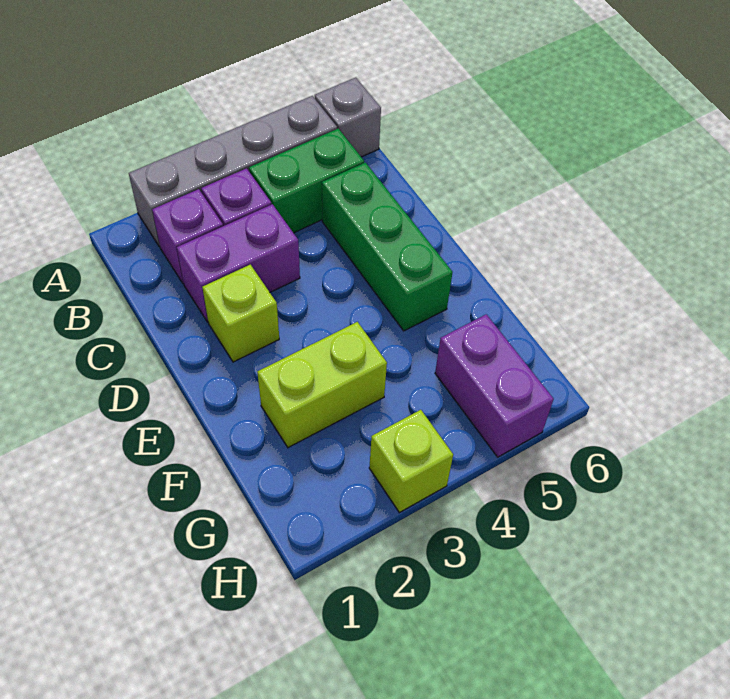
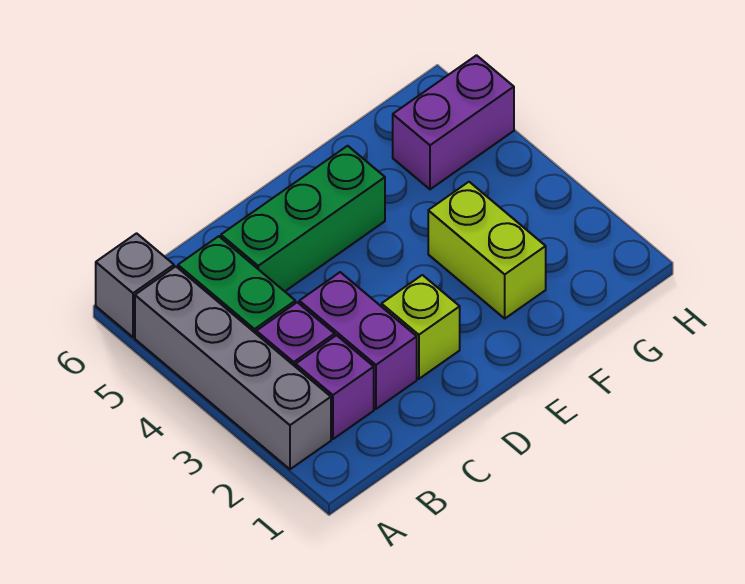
lime 1x1 brick [369,410,453,513] -> none

